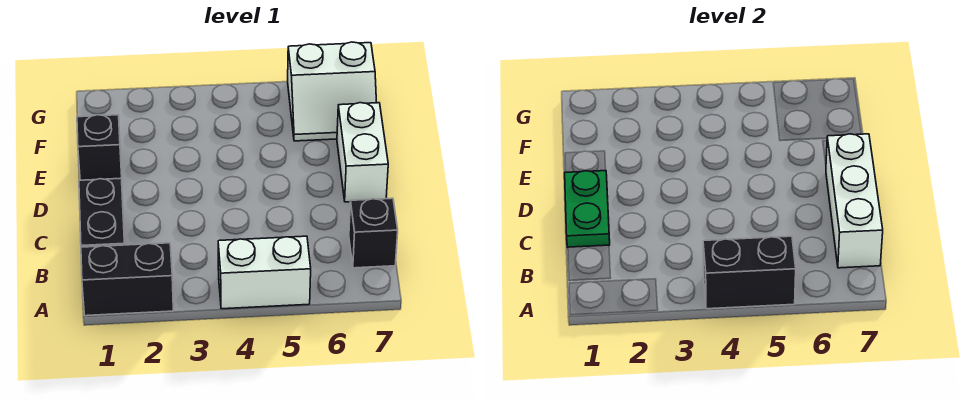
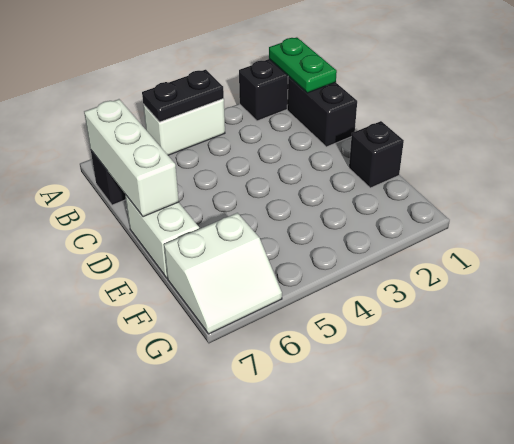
black 1x2 brick [703,236,796,309] -> black 1x2 plate [142,70,224,122]
green 1x2 plate [565,171,610,247] -> green 1x2 plate moved to [269,37,337,93]
white 2x2 slope [288,42,377,141] -> white 2x2 slope turned to [164,213,282,334]

